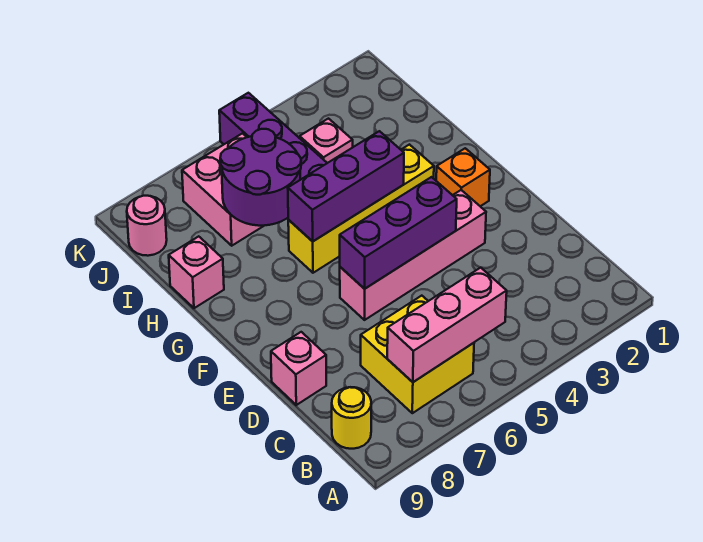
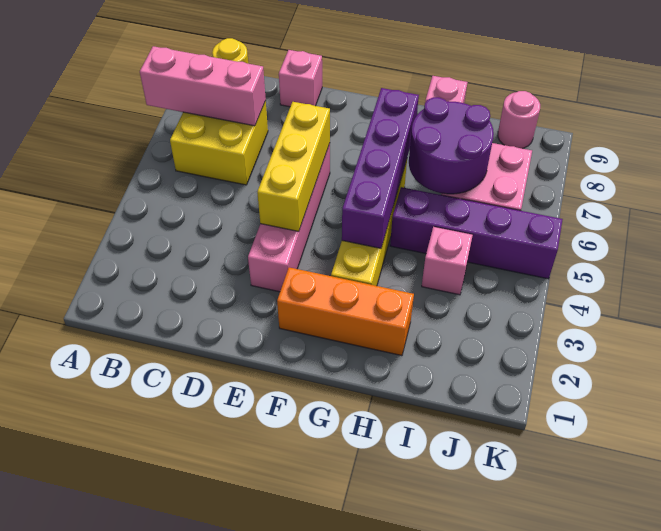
pink 1x3 brick [387,268,507,382] -> pink 1x3 brick turned to [140,46,266,126]
purple 1x3 brick [340,177,457,289] -> yellow 1x3 brick [257,102,330,231]
orange 1x1 brick [436,148,490,206] -> orange 1x3 brick [277,267,414,356]
purple 1x3 brick [288,131,404,241] -> purple 1x4 brick [342,88,419,248]

